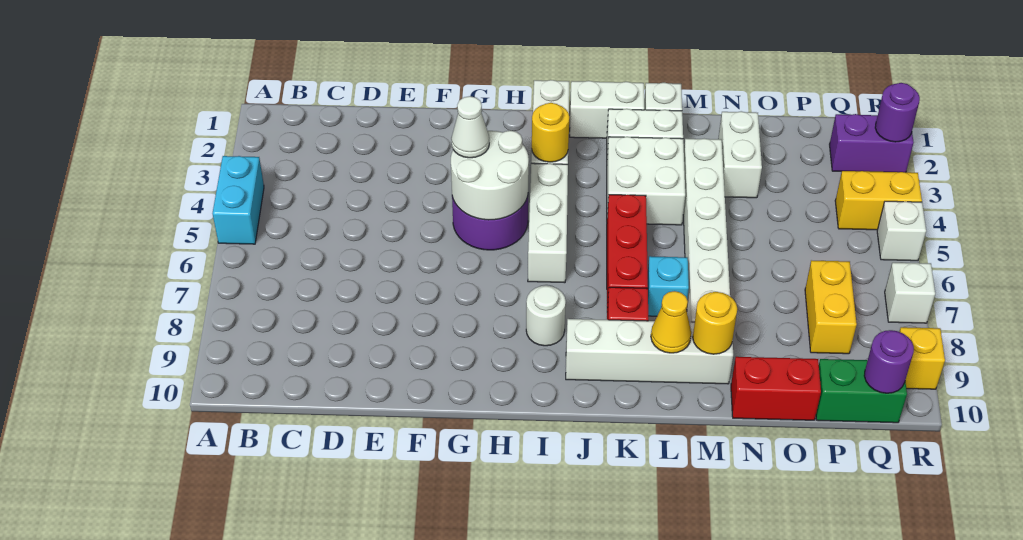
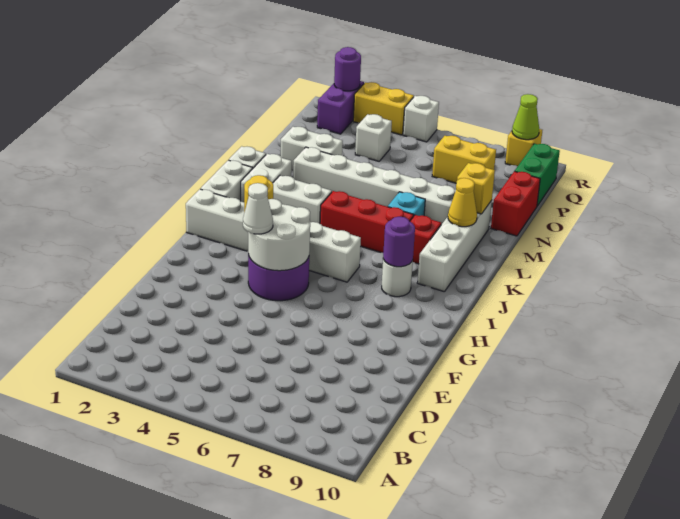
cyan 1x2 brick [213,156,264,244] -> none
white 2x2 brick [607,137,685,225] -> white 1x2 brick [273,176,332,223]
yellow 1x1 round brick [693,292,737,354] -> yellow 1x1 brick [457,163,495,214]
yellow 1x2 brick [835,171,922,230] -> yellow 1x2 brick turned to [353,82,414,135]
purple 1x1 round brick [864,330,914,393] -> purple 1x1 round brick moved to [383,217,415,267]
white 1x1 brick [885,263,935,323] -> white 1x1 brick moved to [355,114,392,161]
none -> lime 1x1 cone [512,94,539,140]

